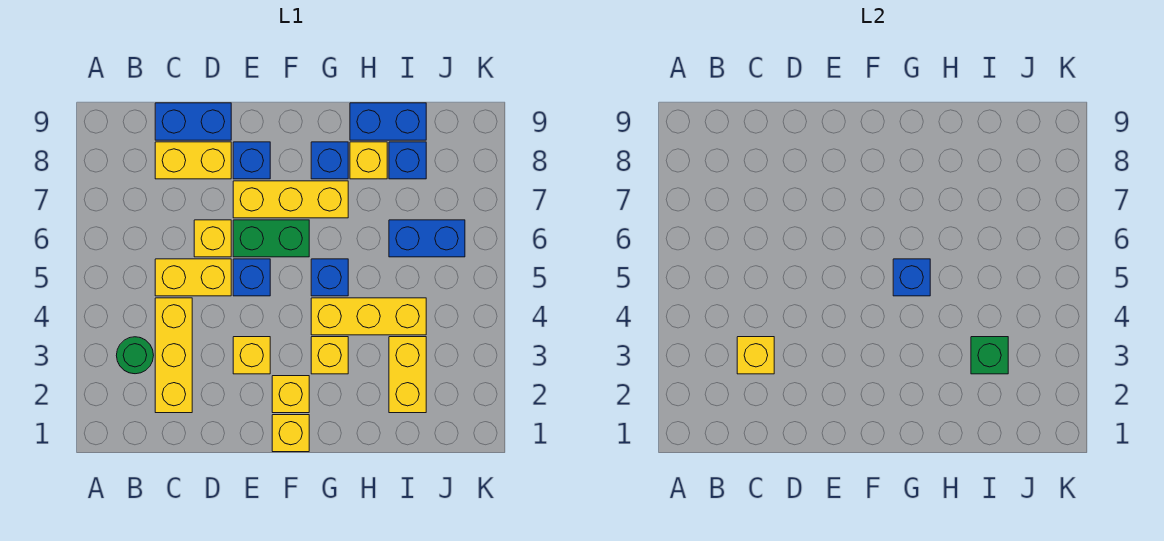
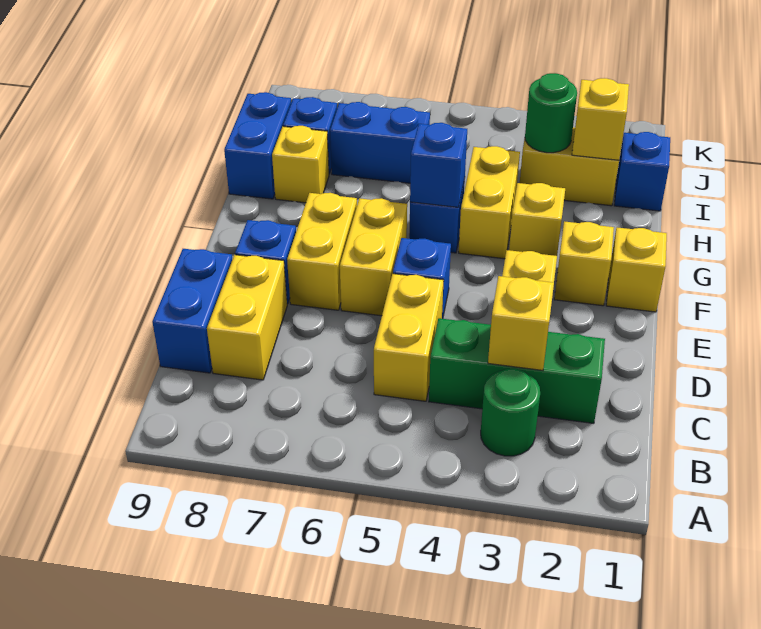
yellow 1x3 brick [155,298,192,413] -> green 1x3 brick [429,318,605,423]
yellow 1x1 brick [194,220,231,257] -> yellow 1x1 brick moved to [572,78,629,160]
green 1x2 brick [233,220,309,257] -> yellow 1x2 brick [340,198,407,316]
yellow 1x3 brick [233,181,348,218] -> yellow 1x2 brick [287,193,357,310]
yellow 1x3 brick [311,298,426,335] -> yellow 1x2 brick [459,146,520,259]
blue 1x1 brick [311,142,348,179] -> blue 1x1 brick moved to [614,132,670,211]
green 1x1 brick [971,337,1008,374] -> green 1x1 round brick [525,73,577,153]
blue 1x2 brick [389,220,465,257] -> blue 1x2 brick turned to [330,102,430,183]

